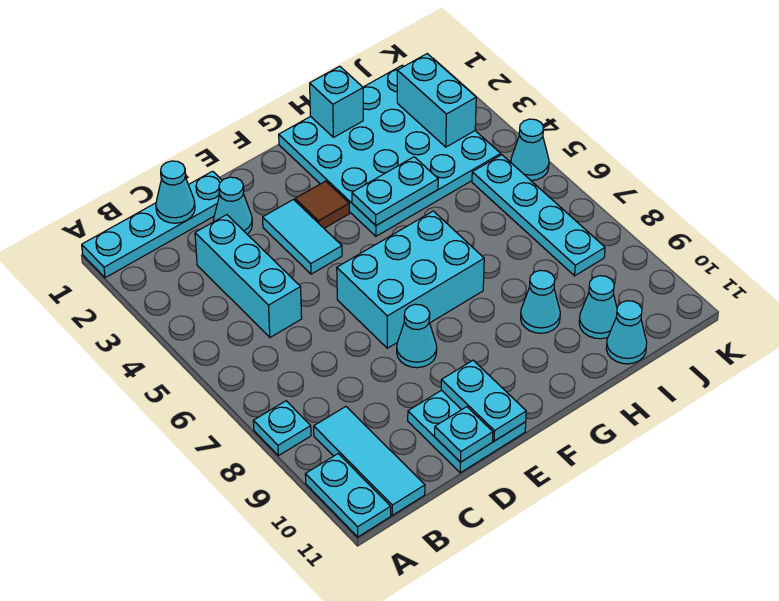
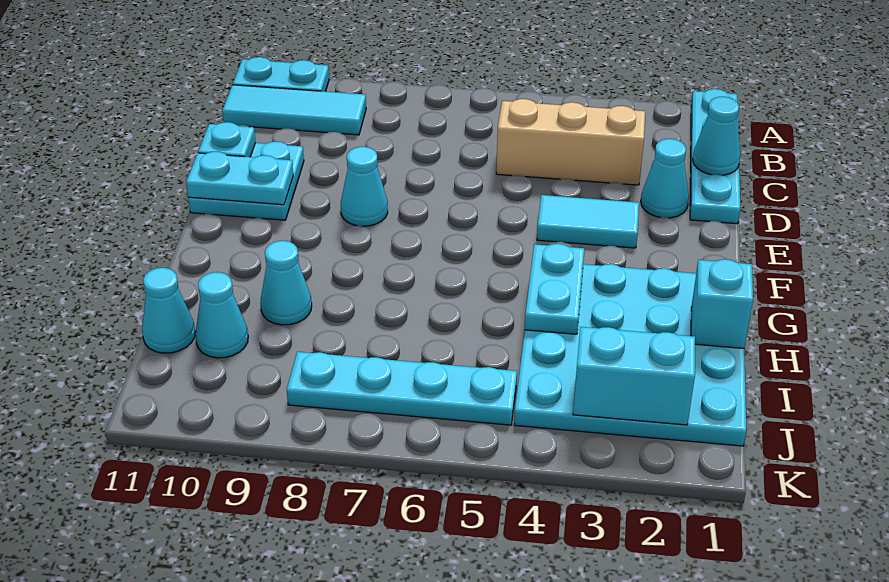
cyan 1x1 plate [253,401,311,456] -> none
cyan 1x3 brick [195,215,302,337] -> tan 1x3 brick [496,99,645,185]
cyan 2x3 brick [337,211,484,348] -> none
brown 1x1 tile [295,181,349,228] -> none
cyan 1x1 cone [511,119,549,181] -> none

